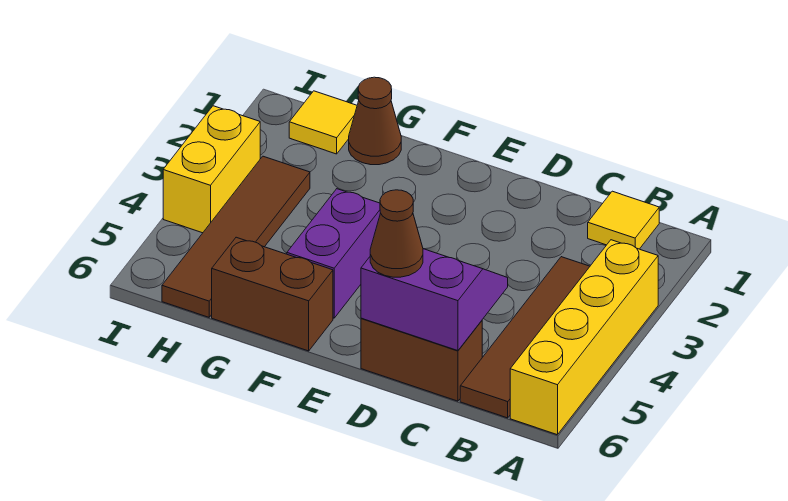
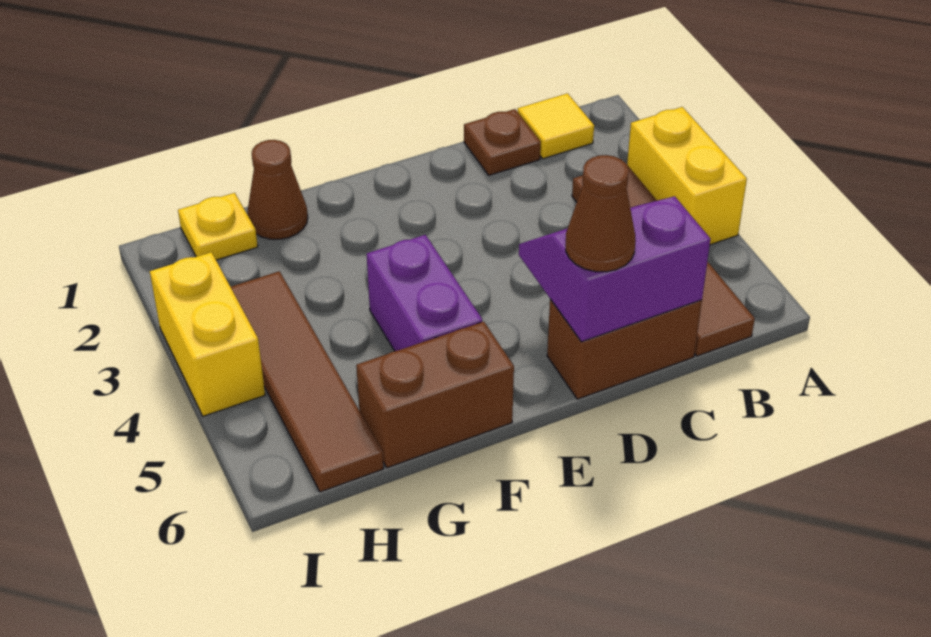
yellow 1x4 brick [510,240,658,435] -> yellow 1x2 brick [627,107,747,245]
none -> brown 1x1 plate [464,109,541,175]
yellow 1x1 tile [289,91,357,154] -> yellow 1x1 plate [178,193,258,260]

